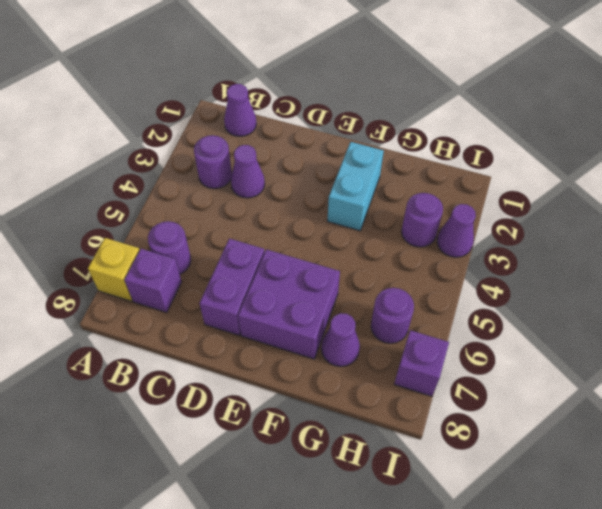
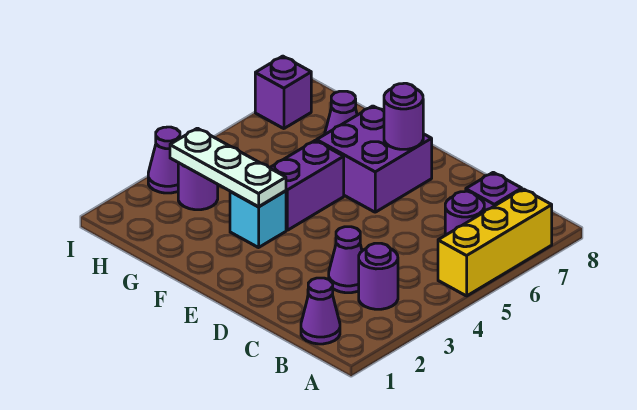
yellow 1x1 brick [88,238,140,301] -> yellow 1x3 brick [438,189,552,296]
purple 1x2 brick [200,239,265,335] -> purple 1x2 brick moved to [270,141,344,230]
cyan 1x2 brick [327,142,384,231] -> cyan 1x1 brick [230,191,286,248]
none -> white 1x3 plate [170,128,286,207]
purple 1x1 round brick [371,288,414,343] -> purple 1x1 round brick moved to [384,83,423,149]

